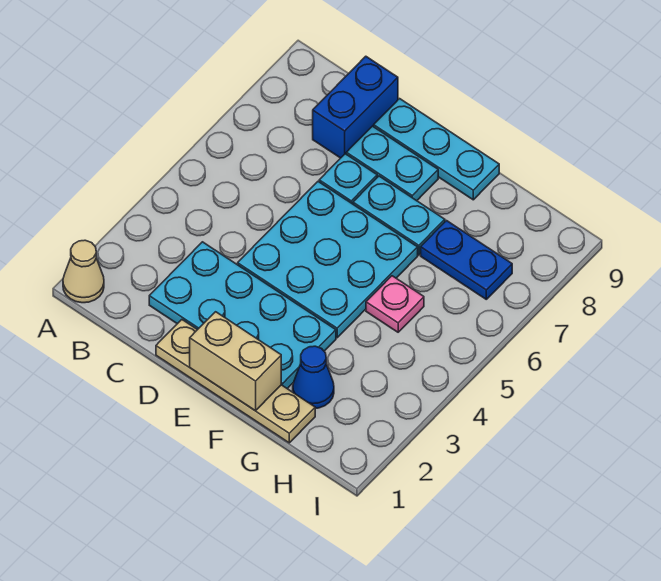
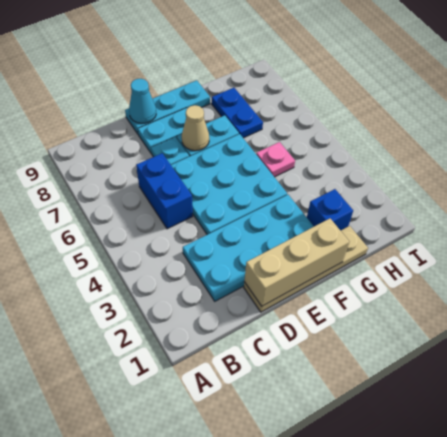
tan 1x1 cone [63,240,104,303] -> tan 1x1 cone moved to [182,105,209,151]
blue 1x2 brick [313,56,398,158] -> blue 1x2 brick moved to [136,153,193,229]
none -> cyan 1x1 cone [129,79,156,123]
tan 1x2 brick [190,312,281,411] -> tan 1x3 brick [244,219,349,306]
blue 1x1 cone [293,346,334,408] -> blue 1x1 brick [307,189,353,231]
blue 1x2 plate [421,221,512,299] -> blue 1x2 plate turned to [212,88,263,138]

